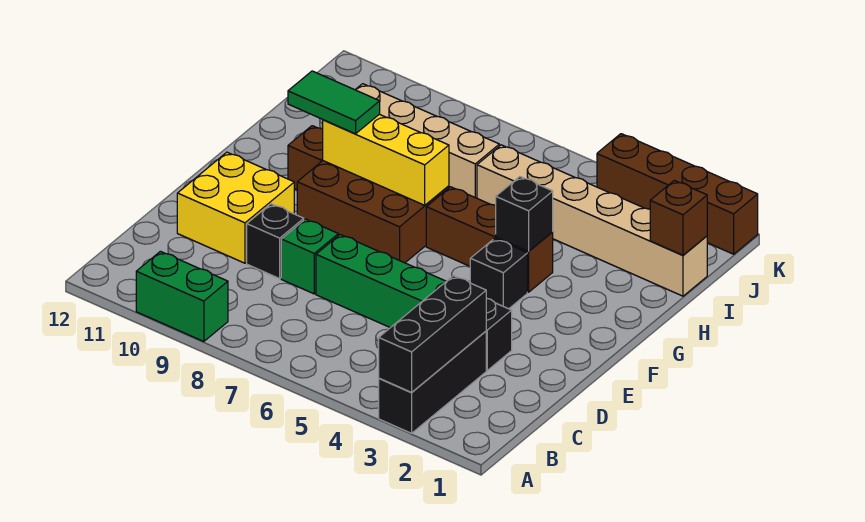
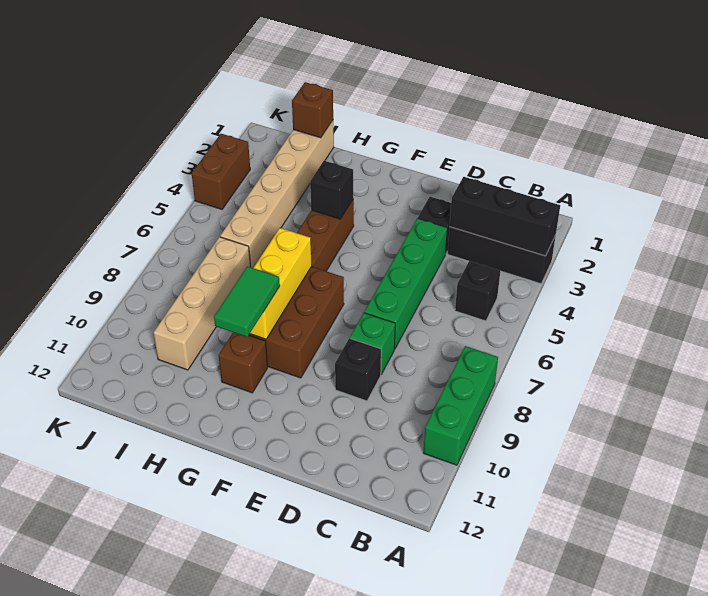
green 1x2 brick [136,251,228,342] -> green 1x3 brick [423,346,498,465]
yellow 2x2 brick [177,152,294,263] -> none
black 1x1 brick [470,238,527,309] -> black 1x1 brick moved to [455,261,500,321]
brown 1x4 brick [597,134,758,254] -> brown 1x2 brick [192,134,250,209]

